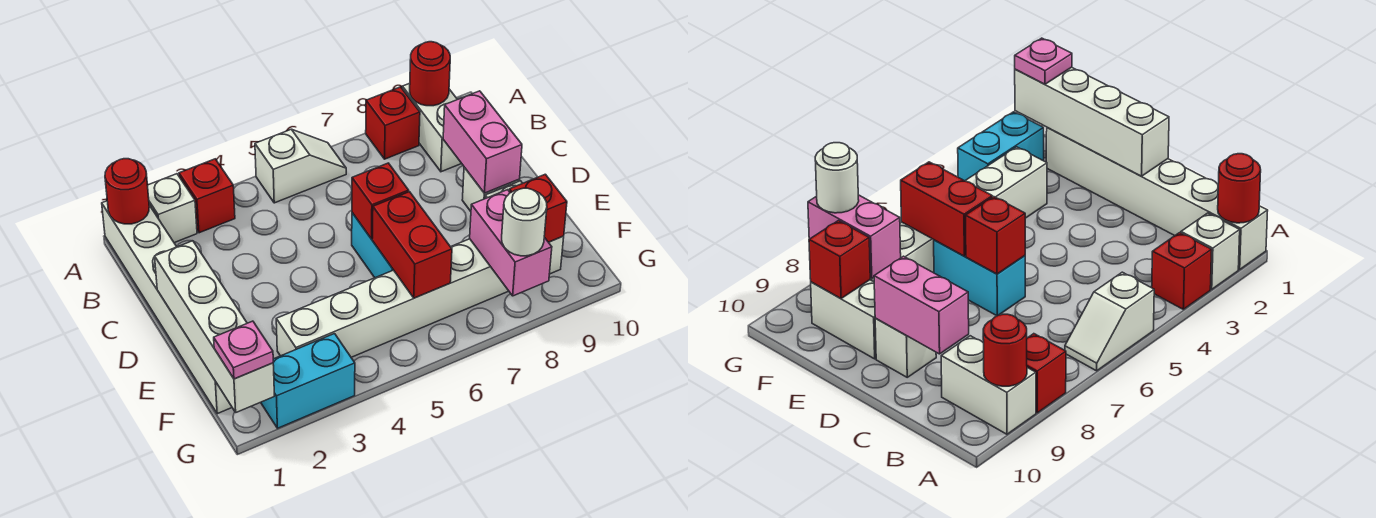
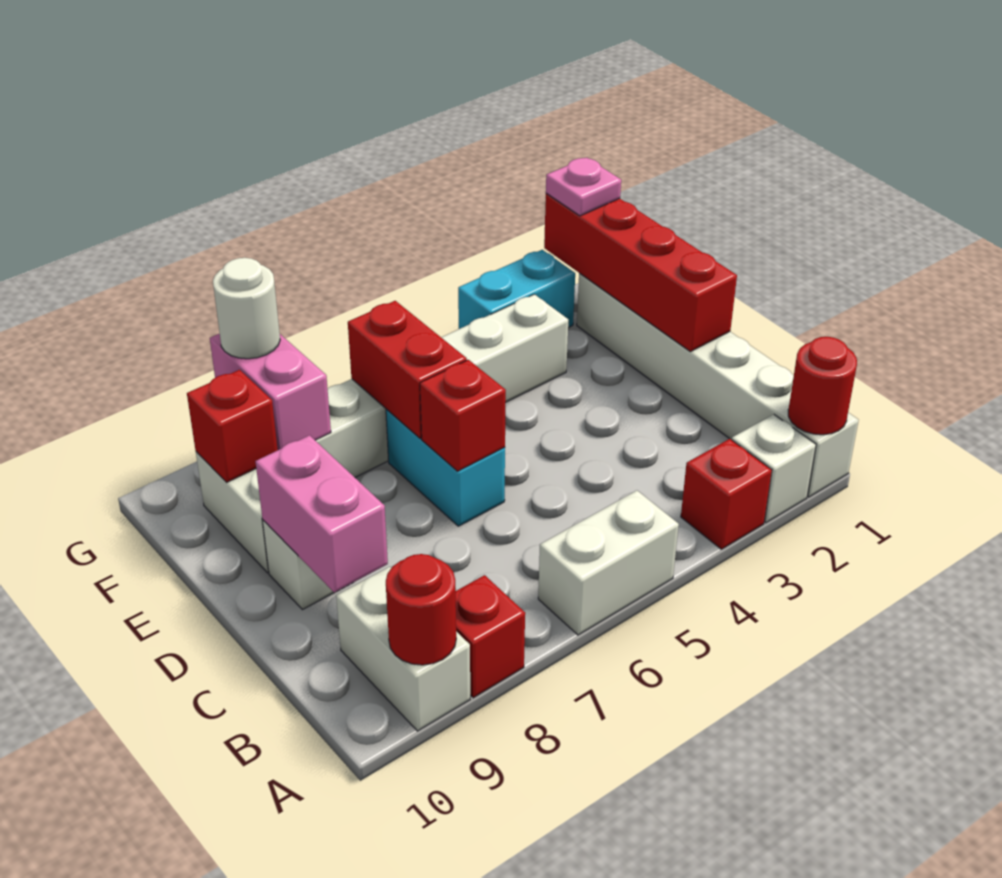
white 1x2 slope [255,129,346,203] -> white 1x2 brick [538,491,679,635]
white 1x4 brick [155,241,274,412] -> red 1x4 brick [544,193,737,352]

